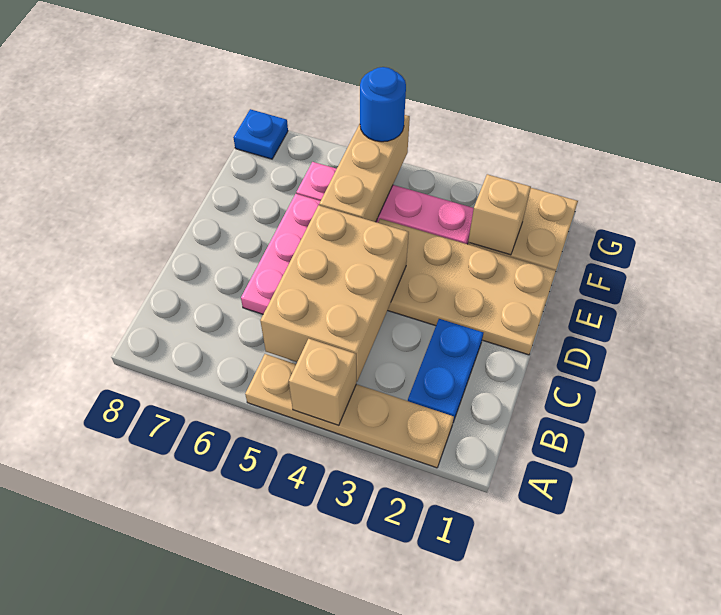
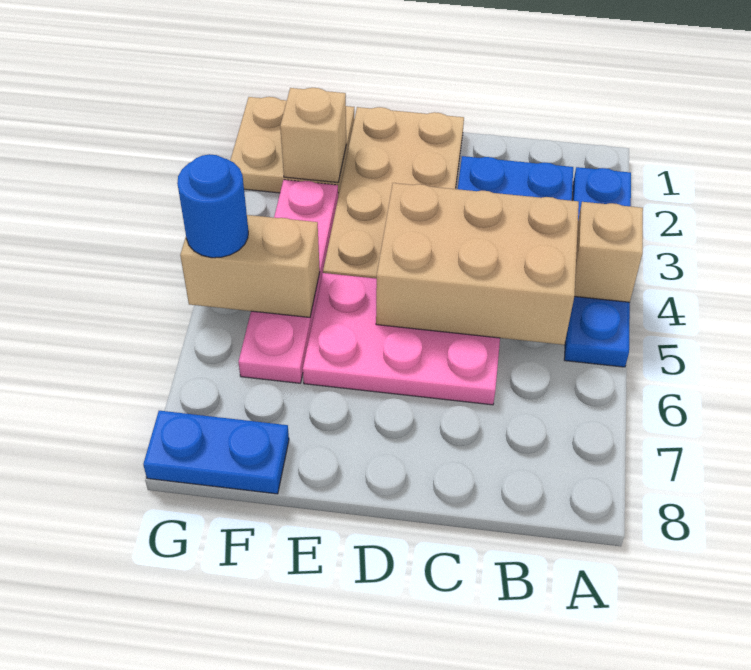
tan 1x4 plate [245,354,454,468] -> blue 1x4 plate [564,167,631,367]
tan 1x3 brick [319,115,410,222] -> tan 1x2 brick [180,215,320,317]
blue 1x1 plate [233,109,288,159] -> blue 1x2 plate [143,411,289,494]

